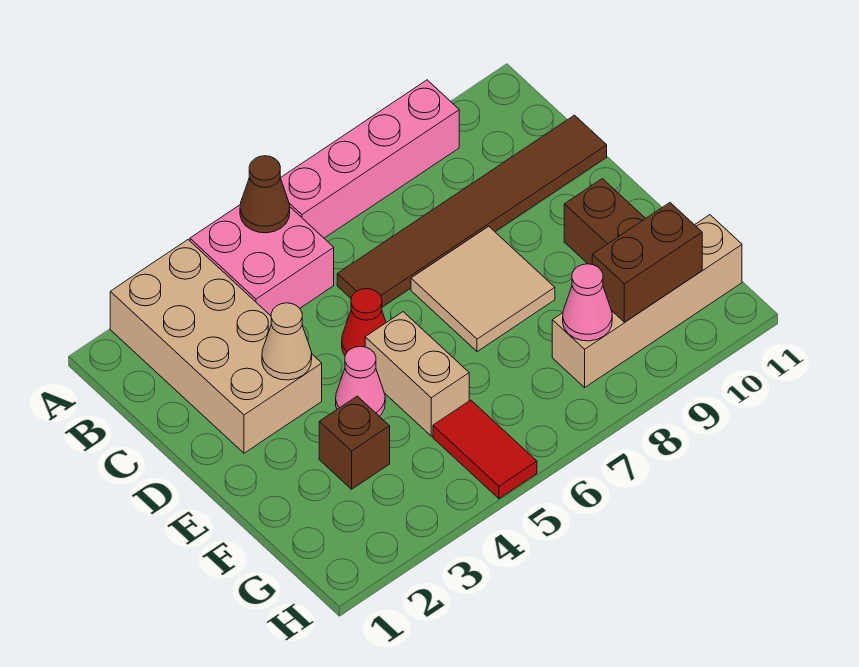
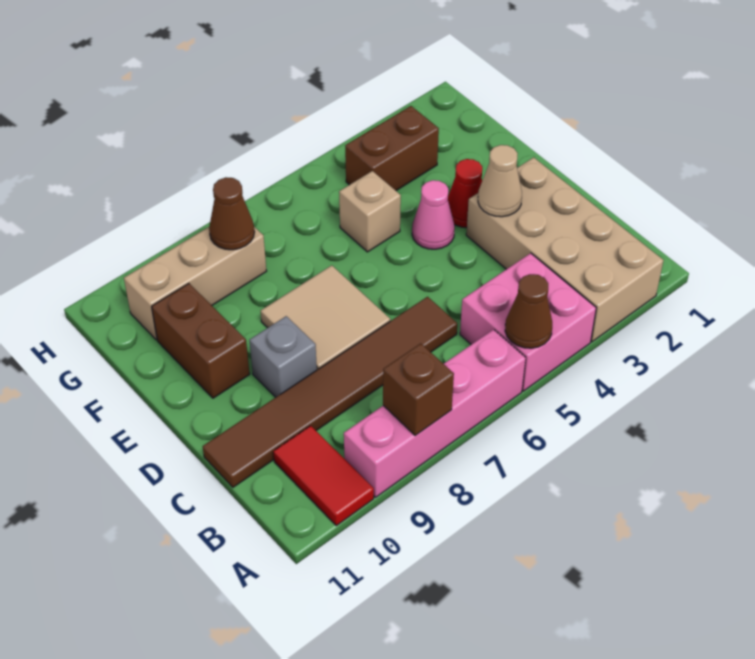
red 1x1 cone [342,289,386,356] -> red 1x1 cone moved to [448,159,482,228]
none -> grey 1x1 brick [249,316,317,397]
tan 1x2 brick [365,312,469,436] -> tan 1x1 brick [339,171,401,252]
brown 1x1 brick [319,396,390,489] -> brown 1x1 brick moved to [383,343,454,436]
red 1x2 tile [433,400,537,499] -> red 1x2 tile moved to [273,426,374,526]
tan 1x4 brick [552,215,742,387] -> tan 1x3 brick [124,227,266,340]
pink 1x1 cone [563,264,612,341] -> brown 1x1 cone [209,177,254,250]
brown 1x2 brick [592,203,702,322] -> brown 1x2 brick moved to [345,106,439,191]

